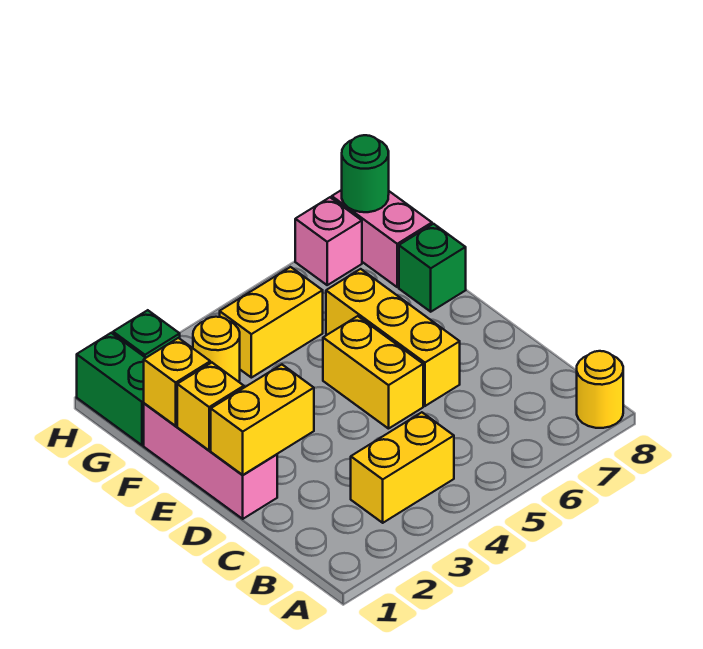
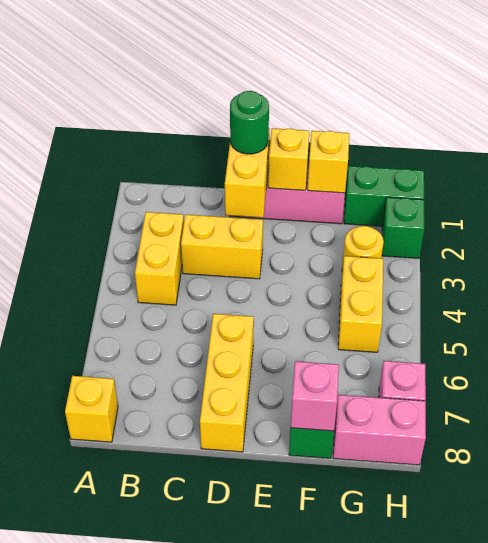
yellow 1x1 round brick [577,351,623,428] -> yellow 1x1 brick [65,376,118,442]
yellow 1x2 brick [323,316,423,429] -> yellow 1x2 brick moved to [181,215,263,279]
yellow 1x3 brick [326,269,460,406] -> yellow 1x3 brick turned to [200,314,254,452]
none -> pink 1x1 brick [291,361,339,431]
green 1x1 round brick [342,135,389,212] -> green 1x1 round brick moved to [230,91,269,154]

